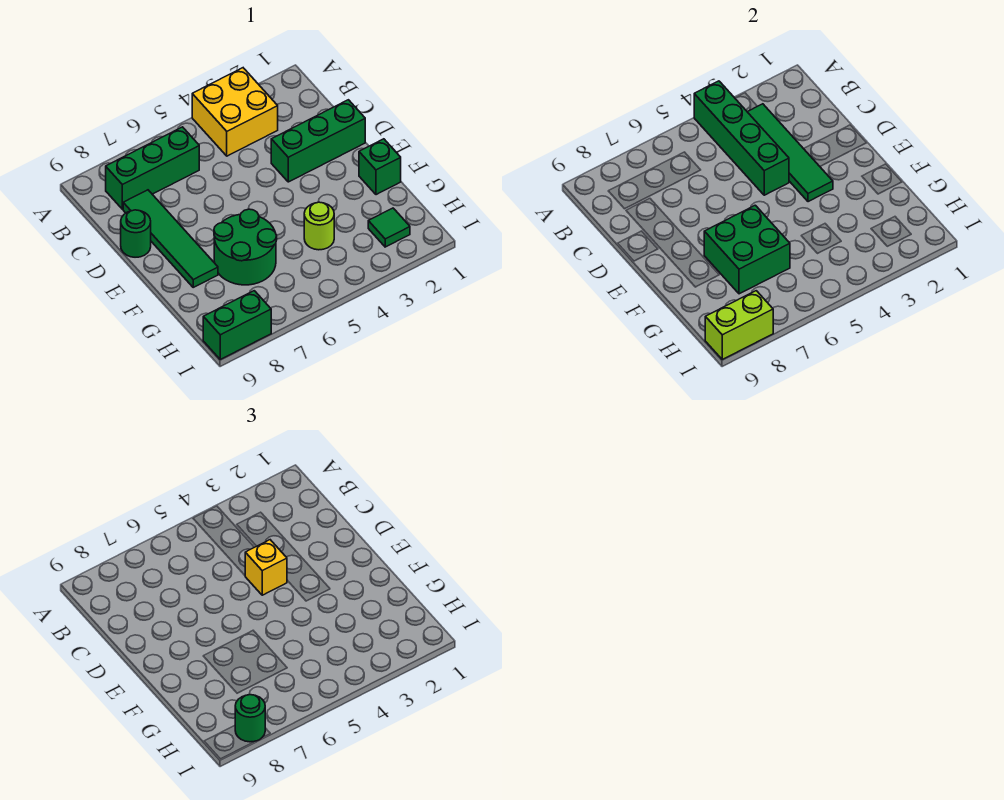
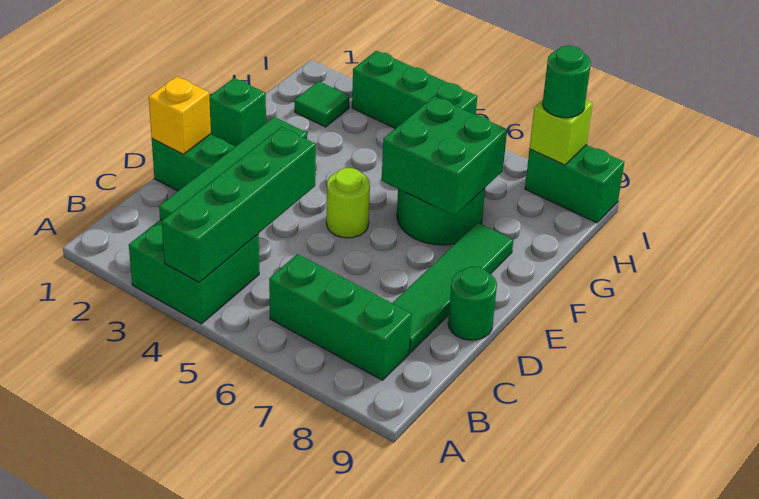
yellow 2x2 brick [192,68,278,156] -> green 2x2 brick [129,220,259,324]
yellow 1x1 brick [245,540,287,595] -> yellow 1x1 brick moved to [149,76,211,154]
lime 1x1 round brick [304,202,334,250] -> lime 1x1 round brick moved to [326,168,370,238]
none -> green 1x3 brick [352,51,477,129]
lime 1x2 brick [705,291,773,359] -> lime 1x1 brick [529,100,593,165]

